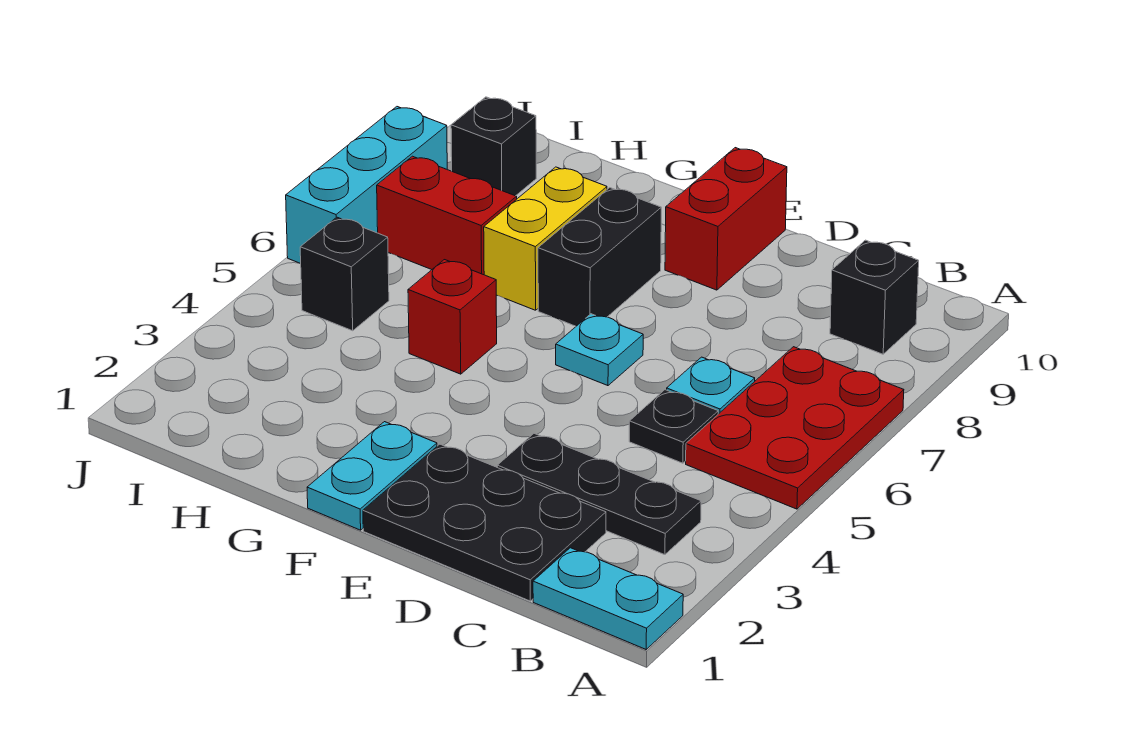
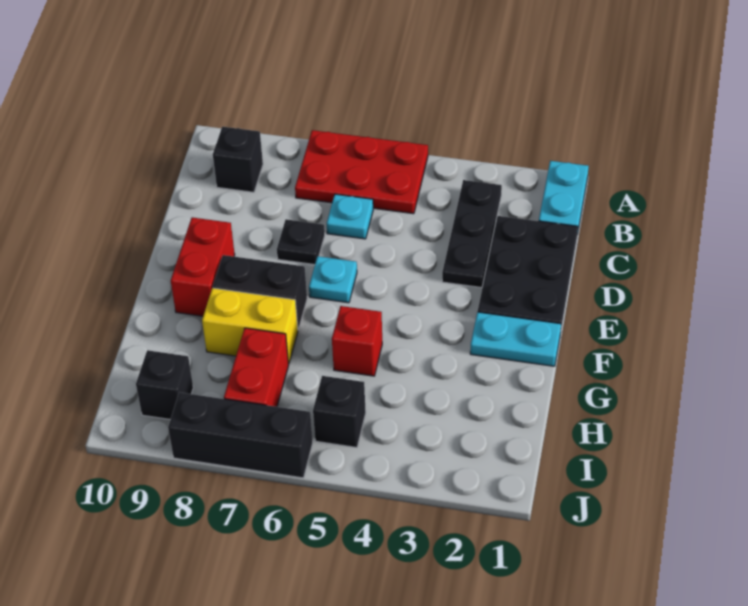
black 1x1 plate [629,390,718,463] -> black 1x1 plate moved to [277,219,325,265]
red 1x2 brick [665,148,787,290] -> red 1x2 brick turned to [171,217,235,316]
cyan 1x3 brick [286,107,447,264] -> black 1x3 brick [168,392,313,478]

